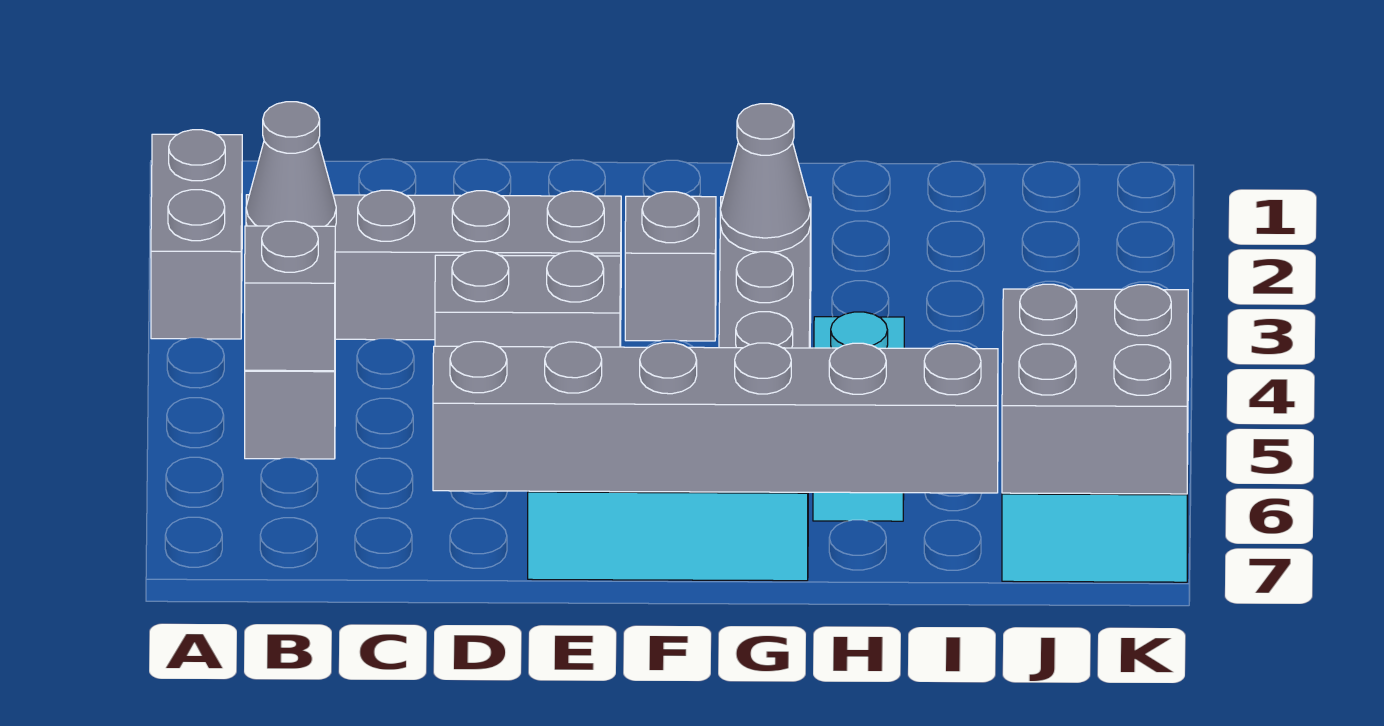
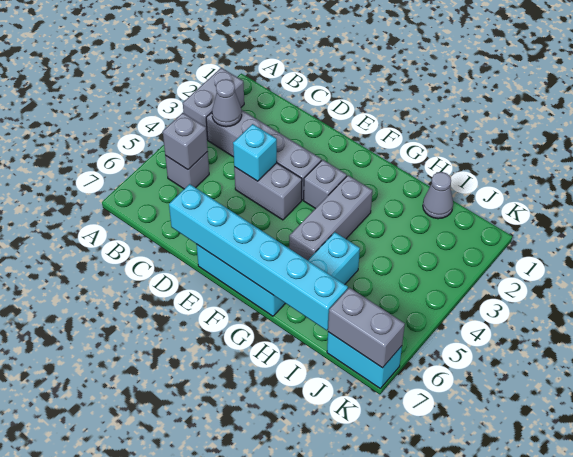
none -> cyan 1x1 brick [233,124,277,181]
grey 1x6 brick [433,342,998,493] -> cyan 1x6 brick [169,184,348,330]
grey 1x1 cone [720,104,811,252] -> grey 1x1 cone moved to [423,172,453,219]
grey 2x2 brick [1002,284,1188,494] -> grey 1x2 brick [328,288,405,368]

